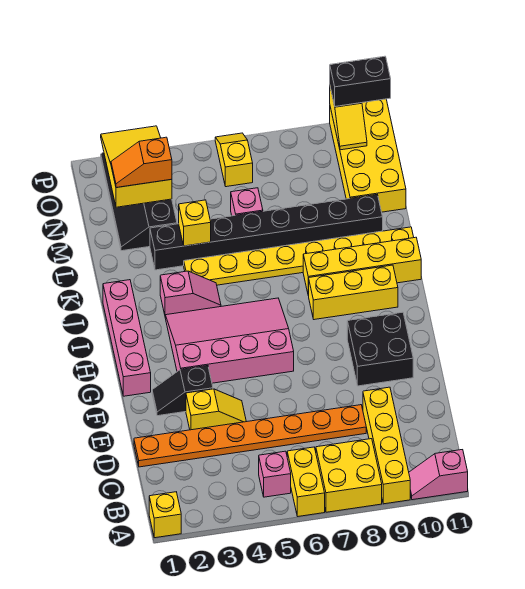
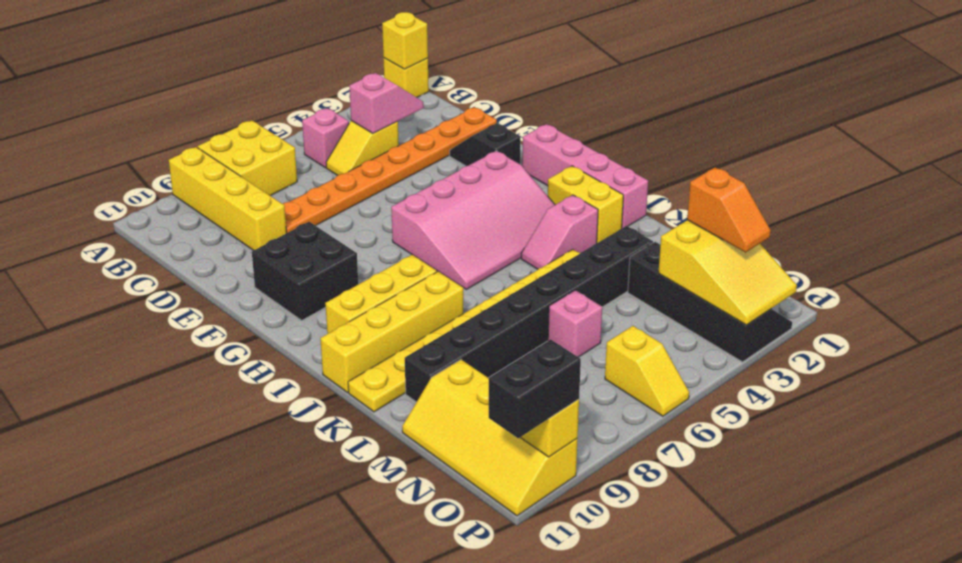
yellow 1x2 brick [287,447,325,516] -> yellow 1x2 brick moved to [548,166,623,243]
pink 1x2 slope [409,450,468,500] -> pink 1x2 slope moved to [349,73,424,133]
yellow 1x2 slope [186,389,246,430] -> yellow 1x2 slope moved to [326,121,399,175]
black 1x2 slope [152,366,213,416] -> black 1x2 slope turned to [450,123,521,166]
yellow 1x1 brick [179,200,211,246] -> yellow 1x1 brick moved to [382,12,428,69]
yellow 2x4 brick [330,99,406,212] -> yellow 2x4 slope [402,360,578,516]
orange 1x2 slope [111,137,172,188] -> orange 1x2 slope turned to [687,167,771,252]

